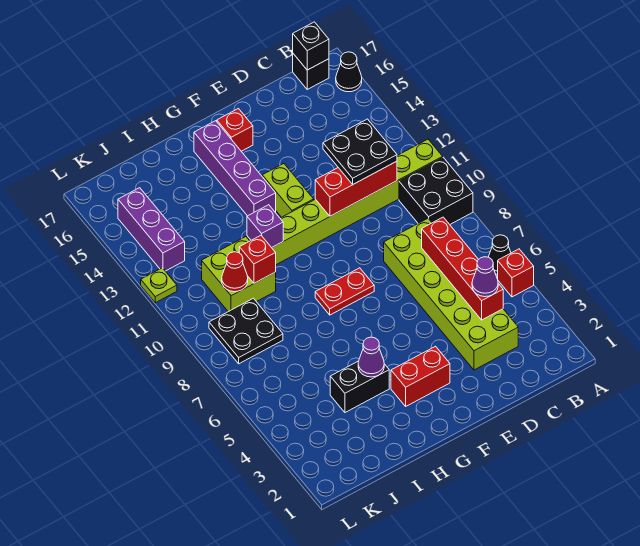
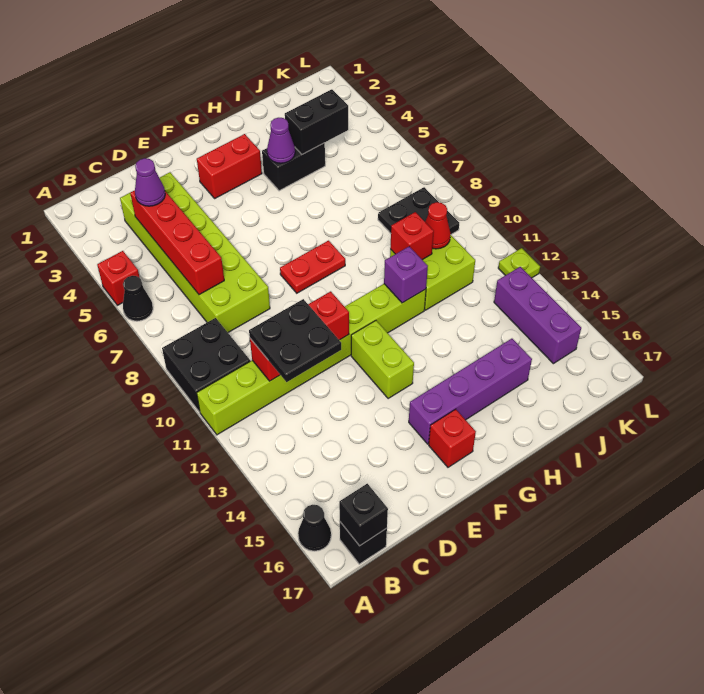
purple 1x4 brick [194,121,276,216] -> purple 1x4 brick turned to [409,339,532,444]
none -> black 1x2 brick [285,89,348,154]

